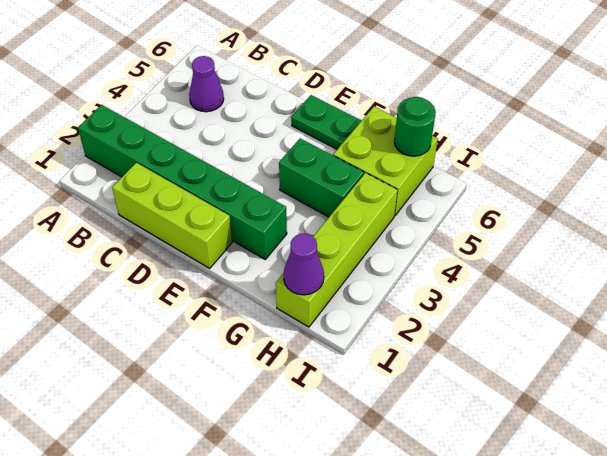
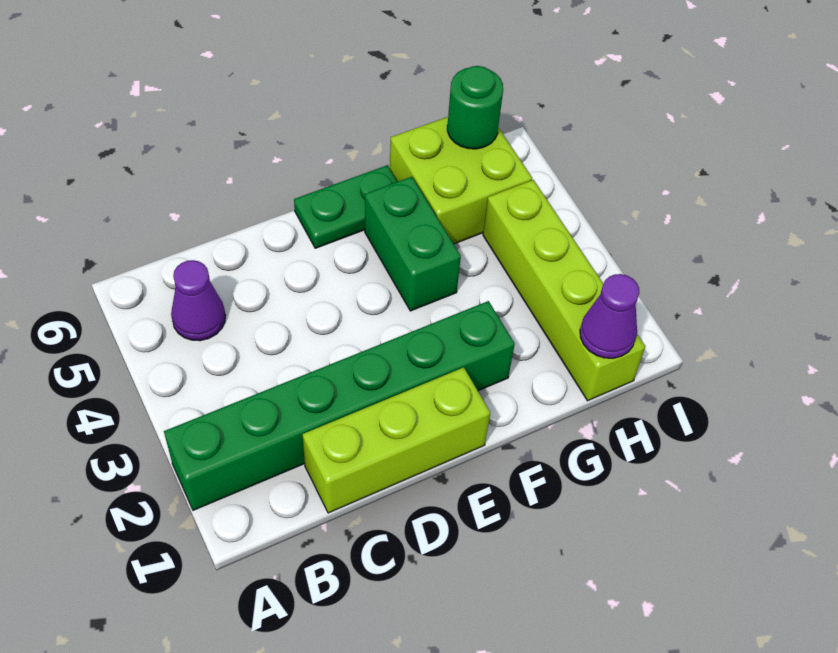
green 1x2 brick [279,139,364,217] -> green 1x2 brick turned to [365,177,461,311]

